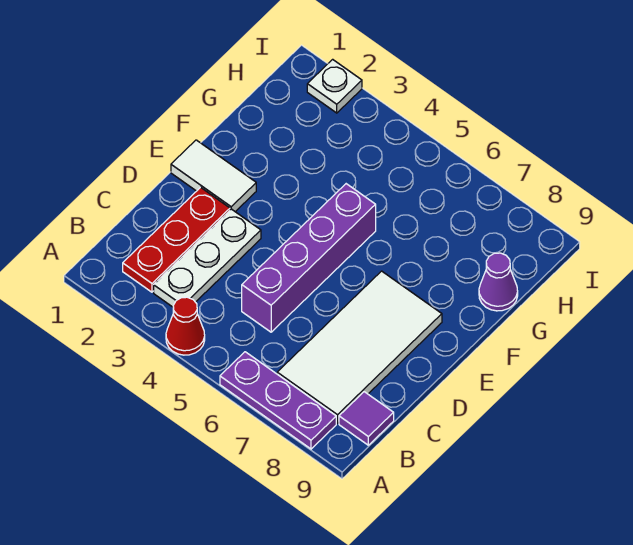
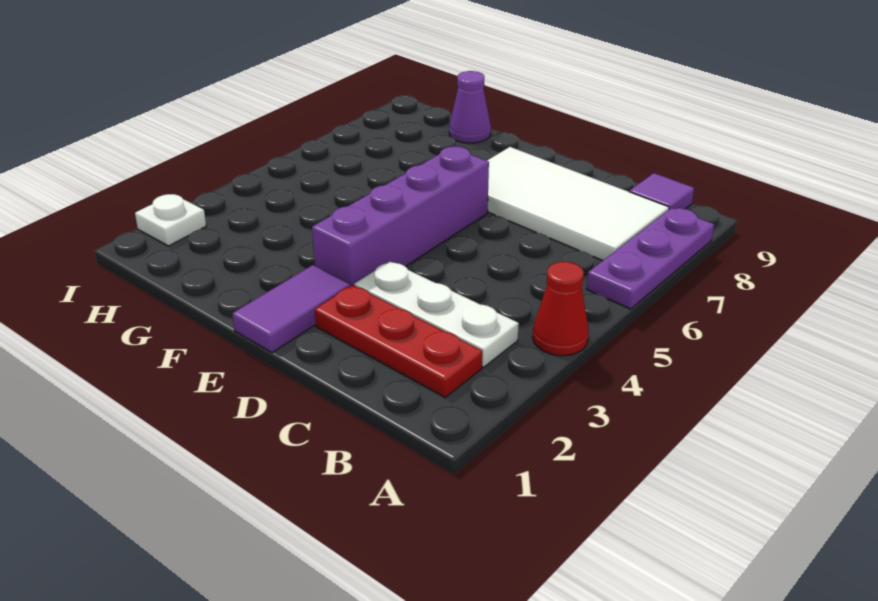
purple 1x4 brick [242,184,376,332] -> purple 1x4 brick turned to [312,146,489,285]
white 1x2 tile [171,140,256,212] -> purple 1x2 tile [232,265,351,353]

